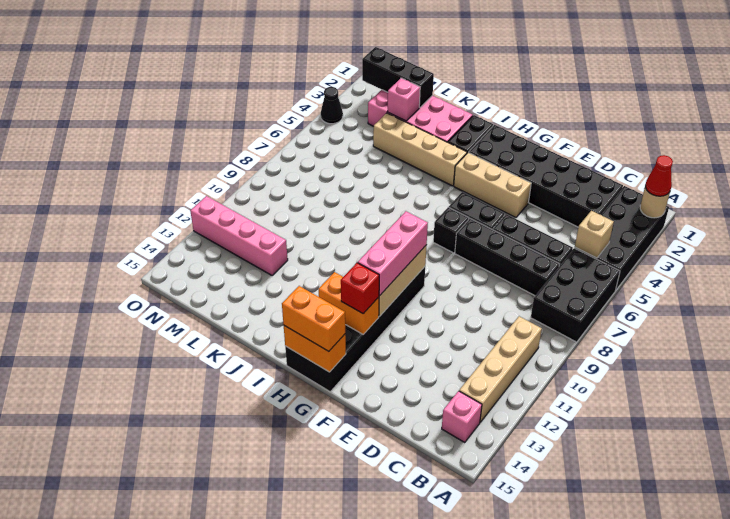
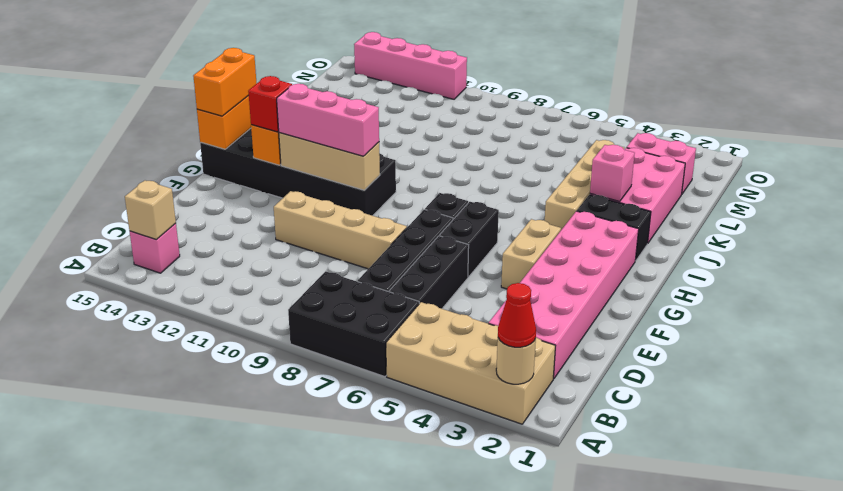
black 2x4 brick [575,186,669,290] -> tan 2x4 brick [386,302,555,424]
tan 1x1 brick [575,211,614,258] -> tan 1x1 brick moved to [125,180,176,240]
tan 1x4 brick [459,316,542,422] -> tan 1x4 brick moved to [274,191,407,269]
black 2x6 brick [469,125,623,227] -> pink 2x6 brick [489,211,639,379]
tan 1x3 brick [454,152,531,218] -> tan 1x2 brick [501,219,561,289]
black 1x3 brick [362,47,434,108] -> none
pink 1x1 brick [387,78,420,121] -> pink 1x1 brick moved to [590,145,635,201]
pink 1x4 brick [190,196,288,275] -> pink 1x4 brick turned to [354,32,467,99]
black 1x1 cone [321,87,343,124] -> none

